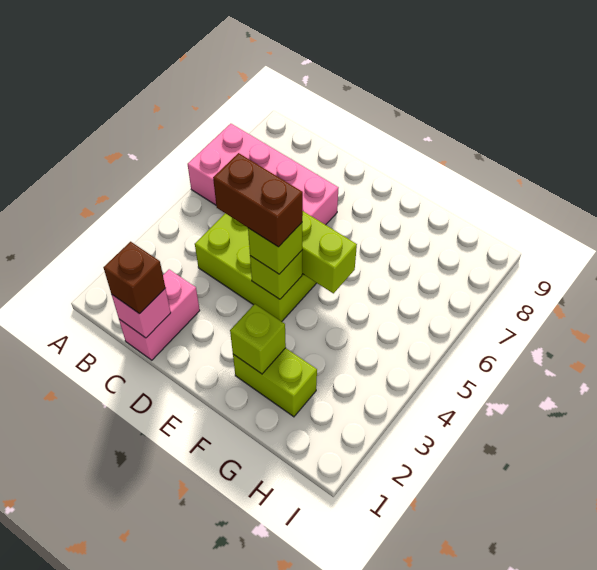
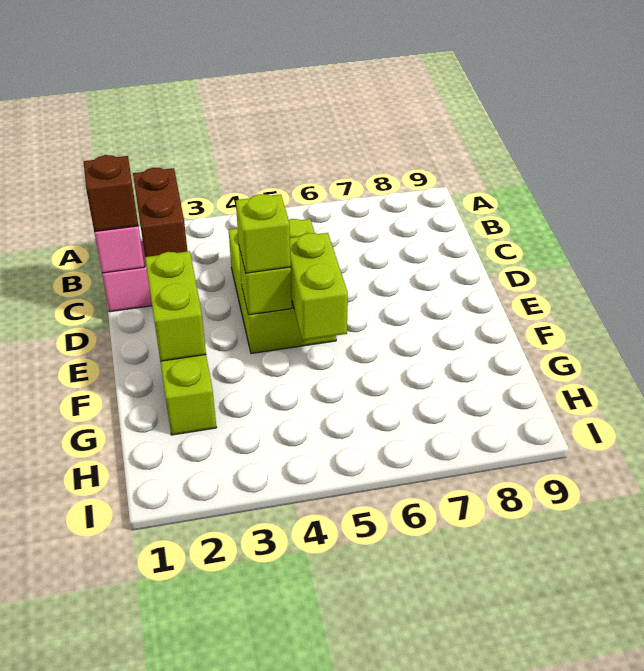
pink 2x4 brick [188,124,338,225] -> none
brown 1x2 brick [213,153,303,247] -> brown 1x2 brick moved to [133,168,187,257]
lime 1x1 brick [230,304,286,374] -> lime 1x2 brick [145,251,206,361]

